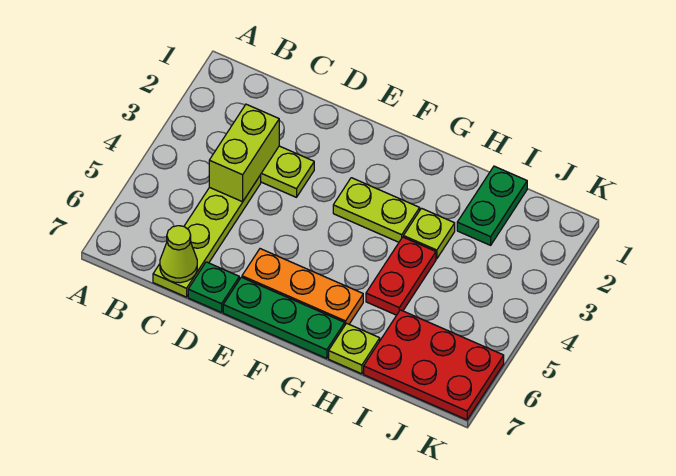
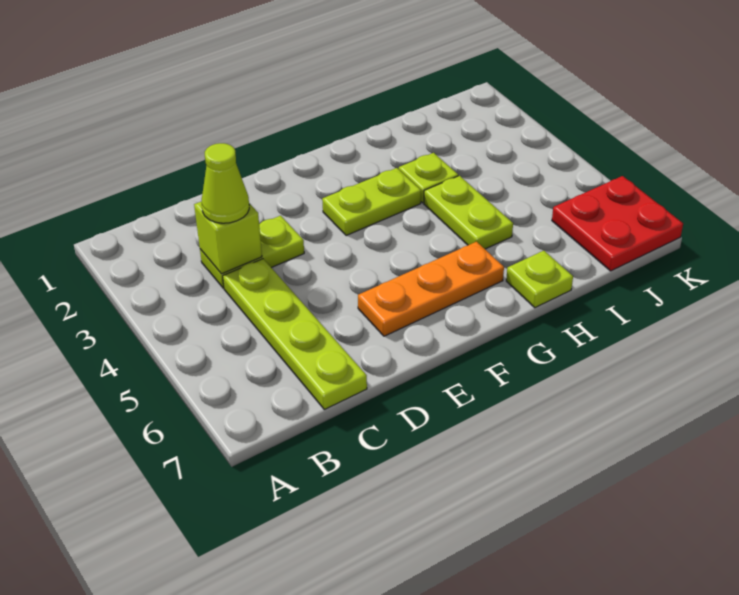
lime 1x2 brick [209,104,279,202] -> lime 1x1 brick [194,201,262,274]
lime 1x1 cone [160,226,197,283] -> lime 1x1 cone moved to [202,143,249,223]
green 1x1 plate [188,262,239,312] -> none
green 1x3 plate [223,277,345,359] -> none
red 1x2 plate [366,237,436,315] -> lime 1x2 plate [424,176,513,249]
green 1x2 plate [457,166,527,245] -> none
red 2x3 plate [364,310,504,420] -> red 2x2 plate [552,176,683,271]

